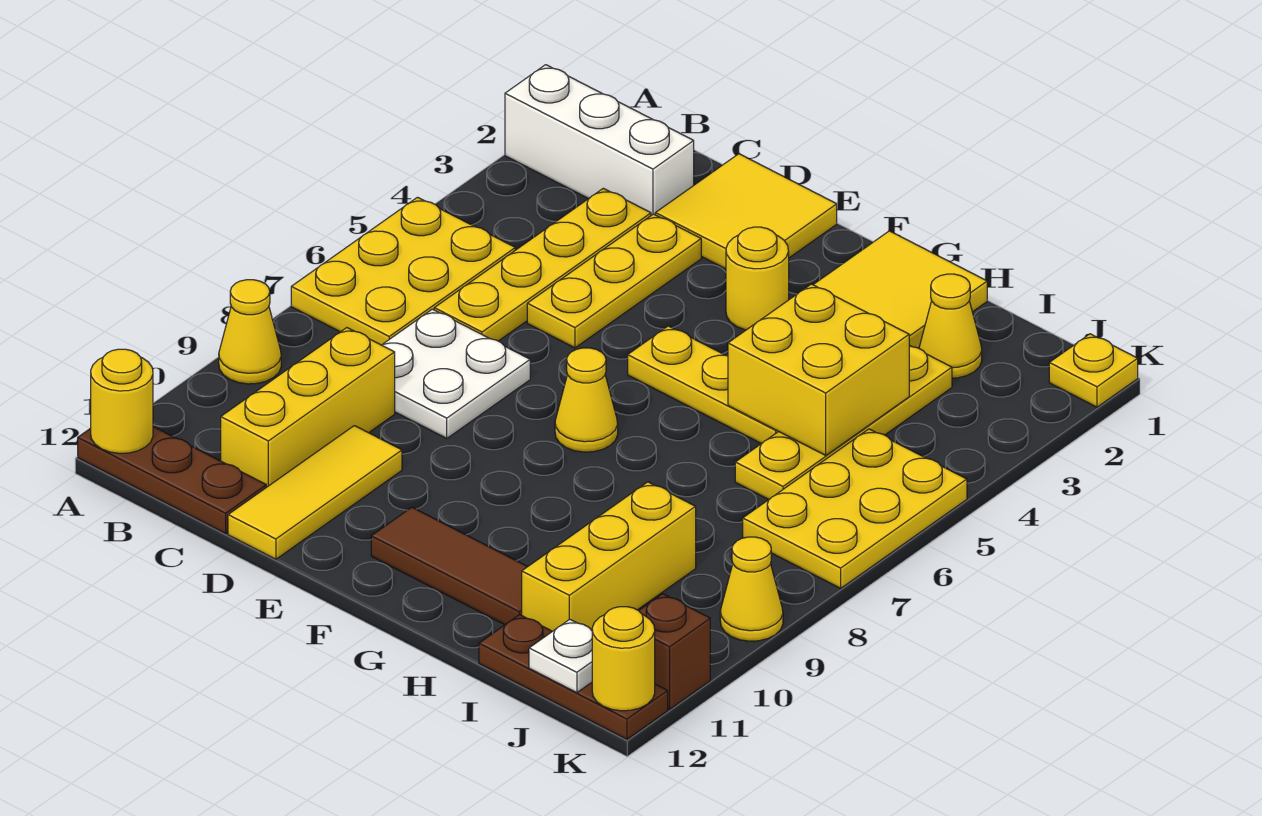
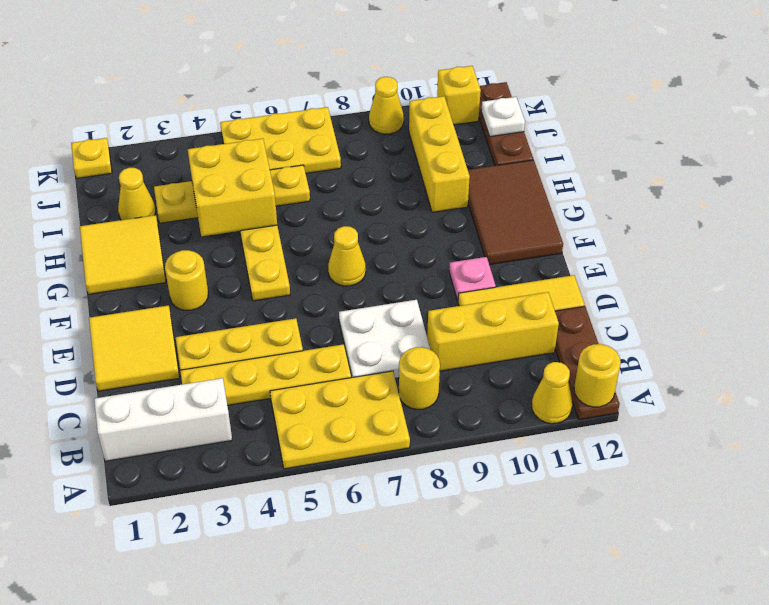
white 1x3 brick [505,65,694,215] -> white 1x3 brick turned to [94,378,232,461]
yellow 1x1 cone [219,280,281,384] -> yellow 1x1 cone moved to [532,362,573,424]
none -> pink 1x1 plate [449,257,496,301]
brown 1x3 tile [371,507,528,625] -> brown 2x3 tile [468,160,563,265]
yellow 1x3 brick [522,482,696,631] -> yellow 1x3 brick turned to [409,96,470,212]
brown 1x1 brick [639,594,710,709] -> yellow 1x1 brick [437,66,481,125]
yellow 1x1 round brick [592,607,655,711] -> yellow 1x1 round brick moved to [399,347,440,409]

